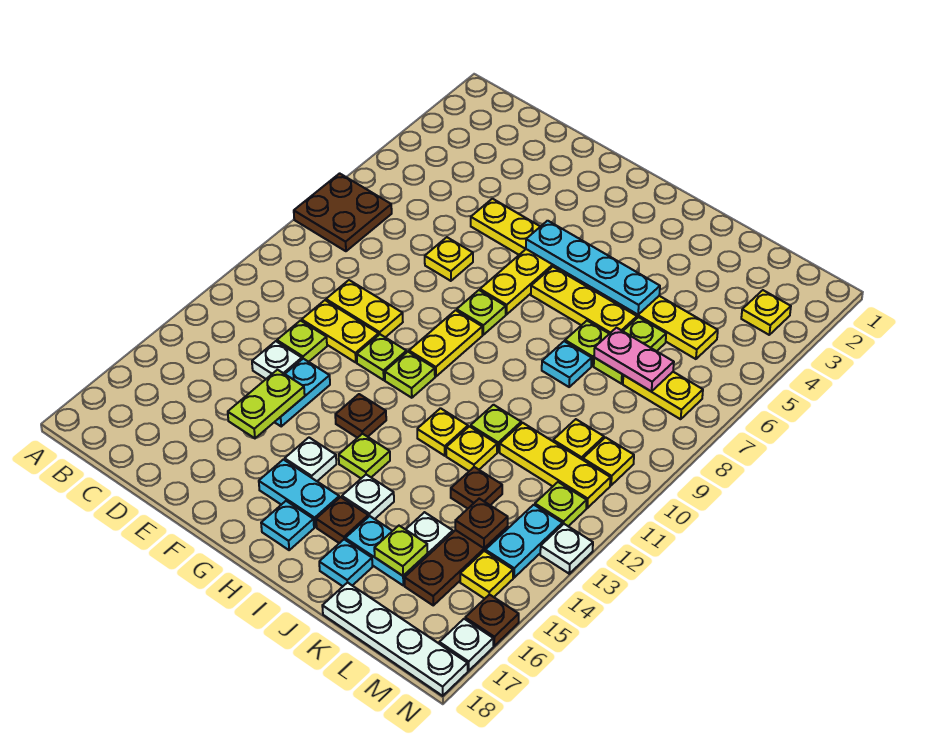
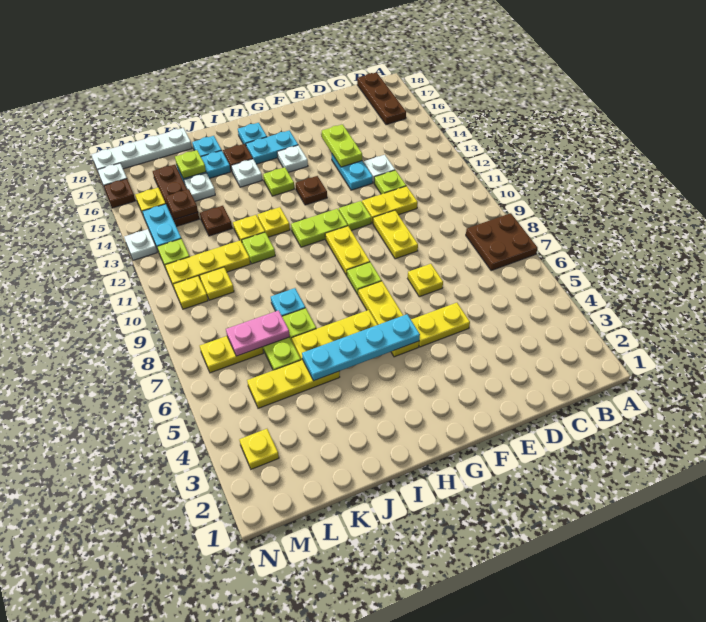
none -> brown 1x3 plate [357,72,406,125]
yellow 1x2 plate [326,280,403,337] -> yellow 1x2 plate turned to [373,210,418,259]
lime 1x1 plate [385,352,435,398] -> lime 1x2 plate [291,209,348,247]

